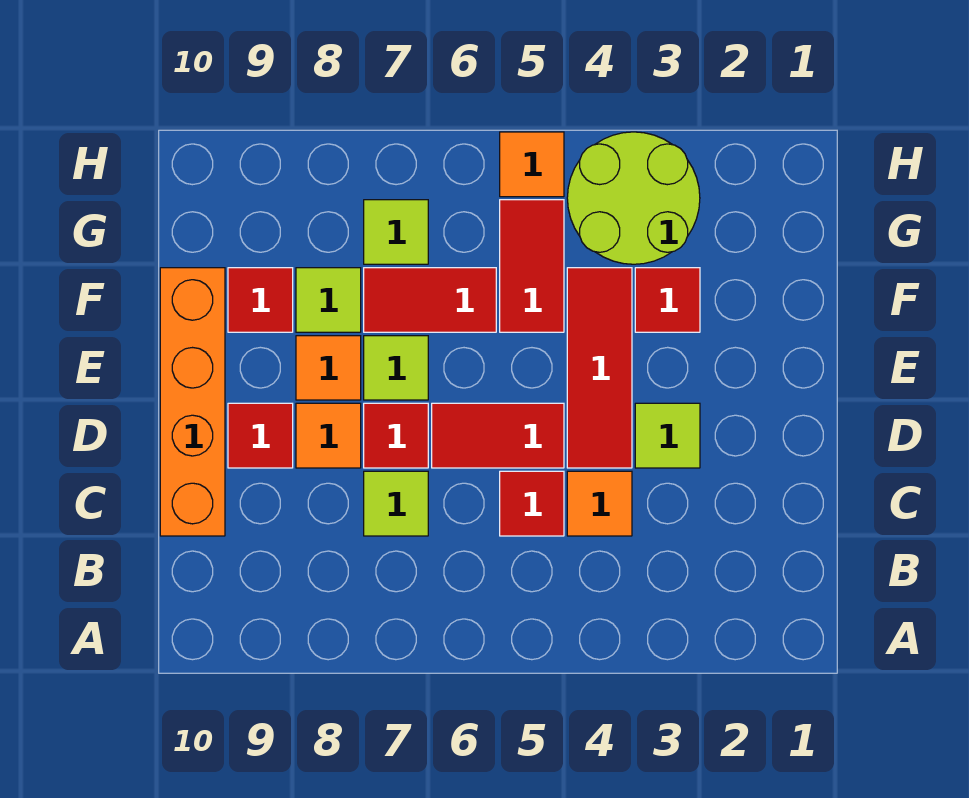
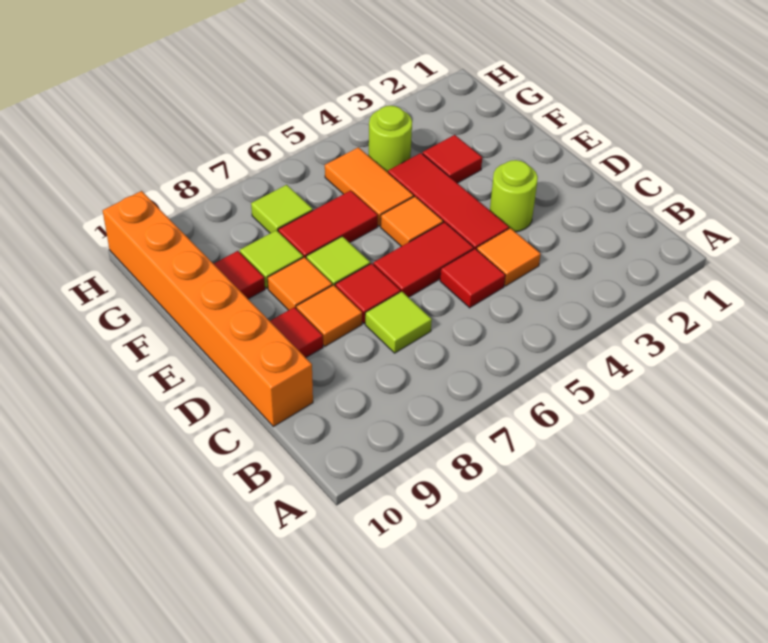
orange 1x4 brick [160,268,225,536] -> orange 1x6 brick [103,191,313,427]
lime 1x1 tile [635,403,700,468] -> lime 1x1 round brick [490,160,538,232]
red 1x2 tile [500,200,564,332] -> orange 1x2 tile [325,147,414,226]
lime 2x2 round brick [567,132,700,264] -> lime 1x1 round brick [369,106,412,172]
orange 1x1 tile [500,132,564,197] -> orange 1x1 tile moved to [381,197,443,246]

